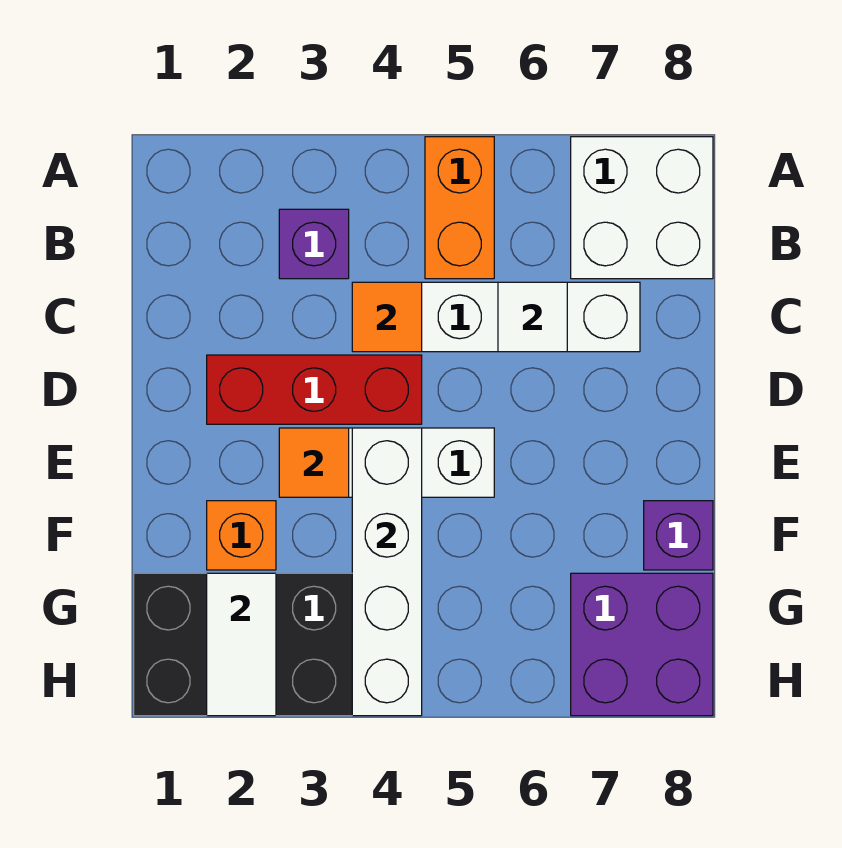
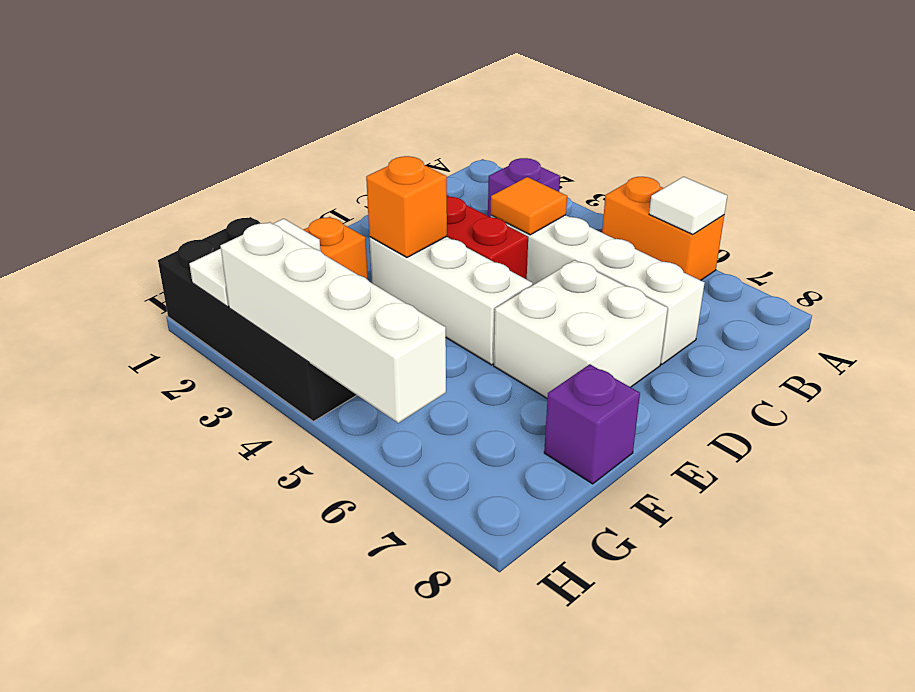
orange 1x2 brick [425,137,494,279] -> orange 1x2 brick turned to [602,177,724,280]
white 2x2 brick [571,137,713,279] -> white 2x2 brick moved to [494,260,668,399]
white 1x1 tile [498,282,567,352] -> white 1x1 tile moved to [649,177,727,235]
orange 1x1 tile [279,428,349,497] -> orange 1x1 brick [366,156,447,257]
white 1x4 brick [352,428,422,716] -> white 1x4 brick turned to [221,222,446,423]
purple 2x2 brick [571,573,713,716] -> none

